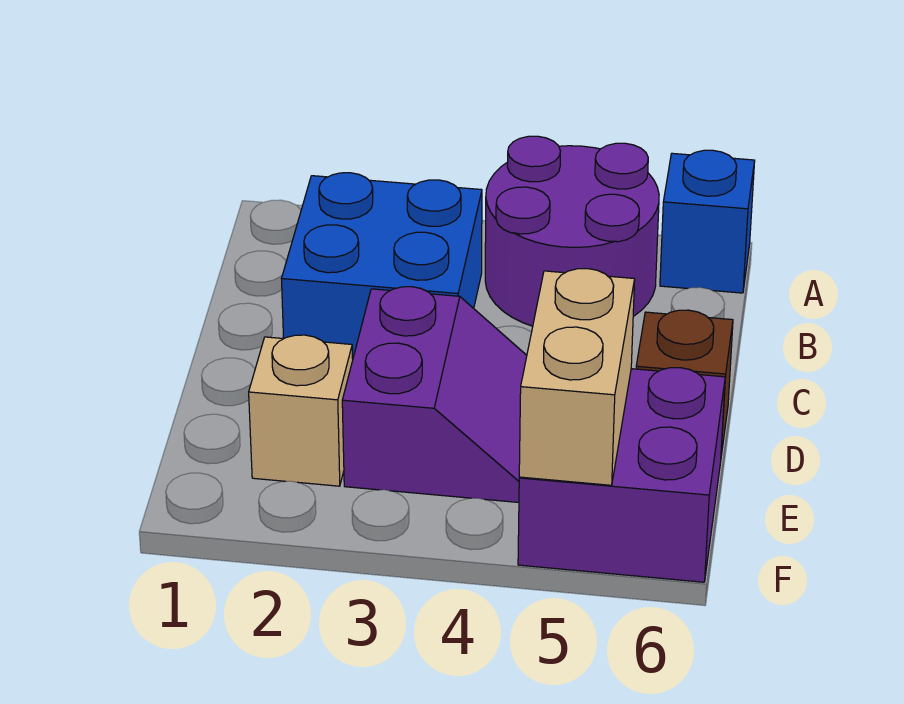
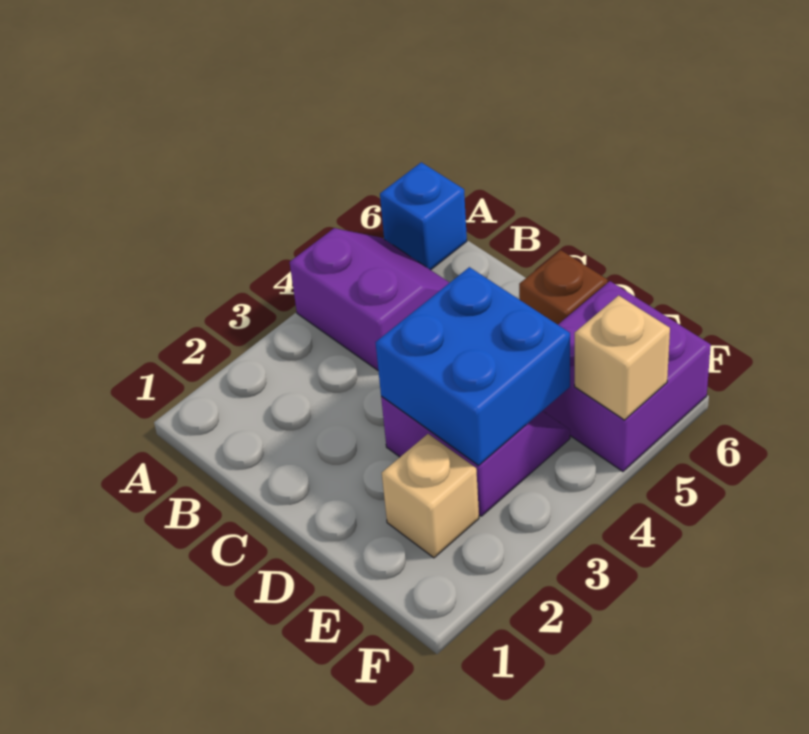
purple 2x2 round brick [485,136,659,326] -> purple 2x2 slope [290,228,450,370]
blue 2x2 brick [282,173,482,359] -> blue 2x2 brick moved to [375,267,570,465]
tan 1x2 brick [519,269,635,485] -> tan 1x1 brick [575,295,670,420]

